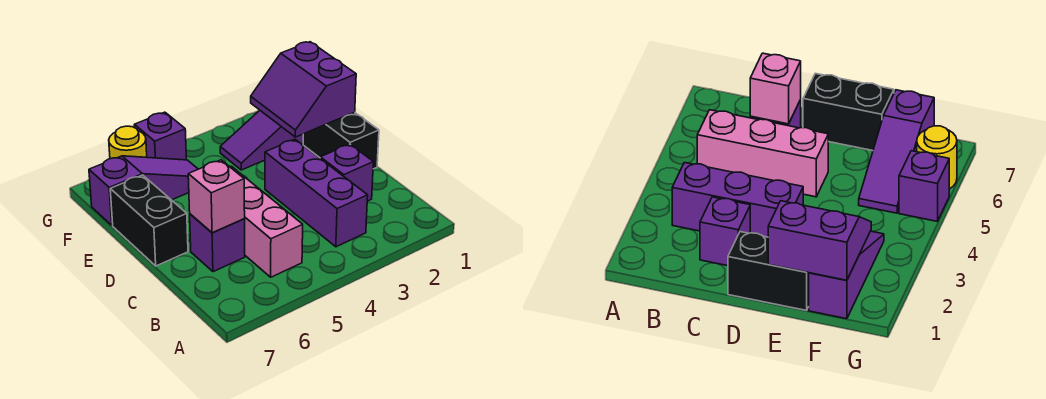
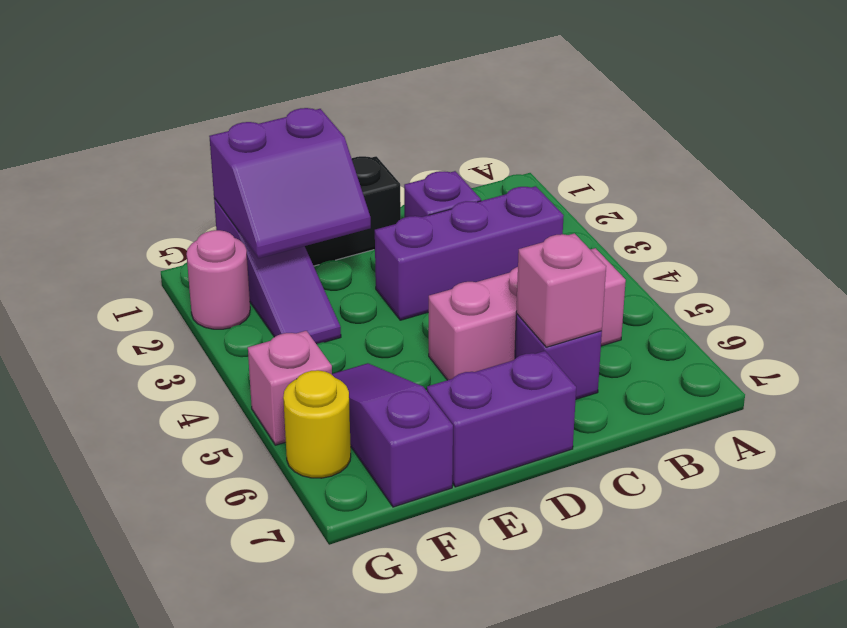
black 1x2 brick [110,175,188,266] -> purple 1x2 brick [427,351,576,487]
none -> pink 1x1 round brick [187,230,250,329]
purple 1x1 brick [134,112,186,160] -> pink 1x1 brick [248,331,332,445]

